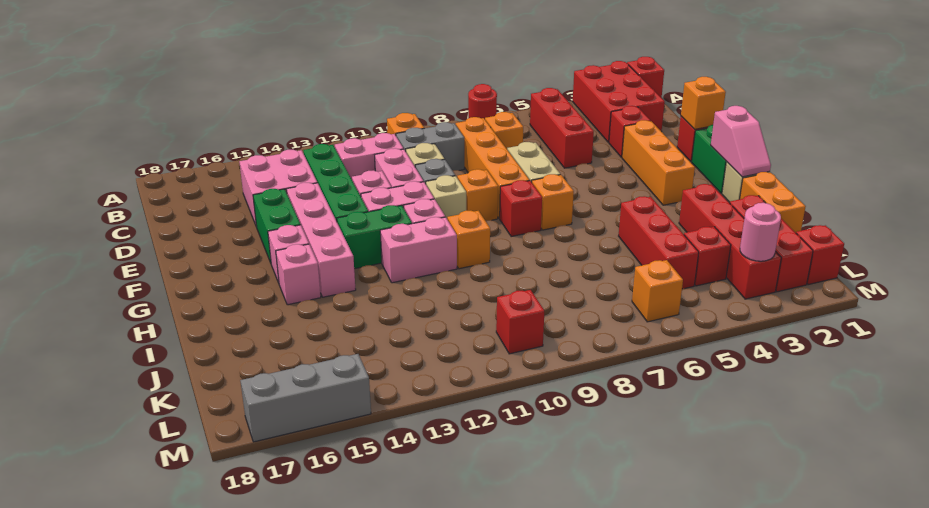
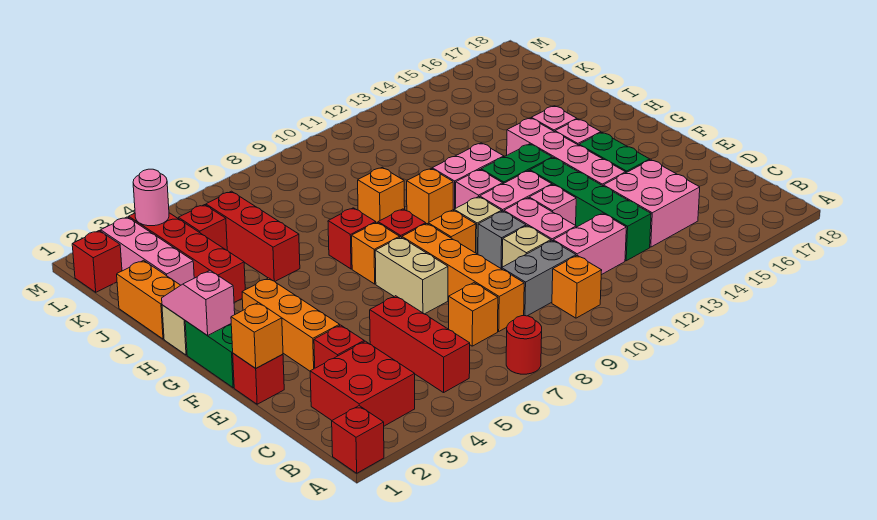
red 2x3 brick [573,61,665,142] -> red 2x2 brick [310,341,415,426]
red 1x3 brick [730,195,813,292] -> pink 1x3 brick [101,217,194,285]
orange 1x1 brick [632,260,683,322] -> orange 1x1 brick moved to [358,167,405,223]
red 1x1 brick [496,290,544,354] -> red 1x1 brick moved to [328,208,376,269]
grey 1x3 brick [240,354,371,442] -> none

